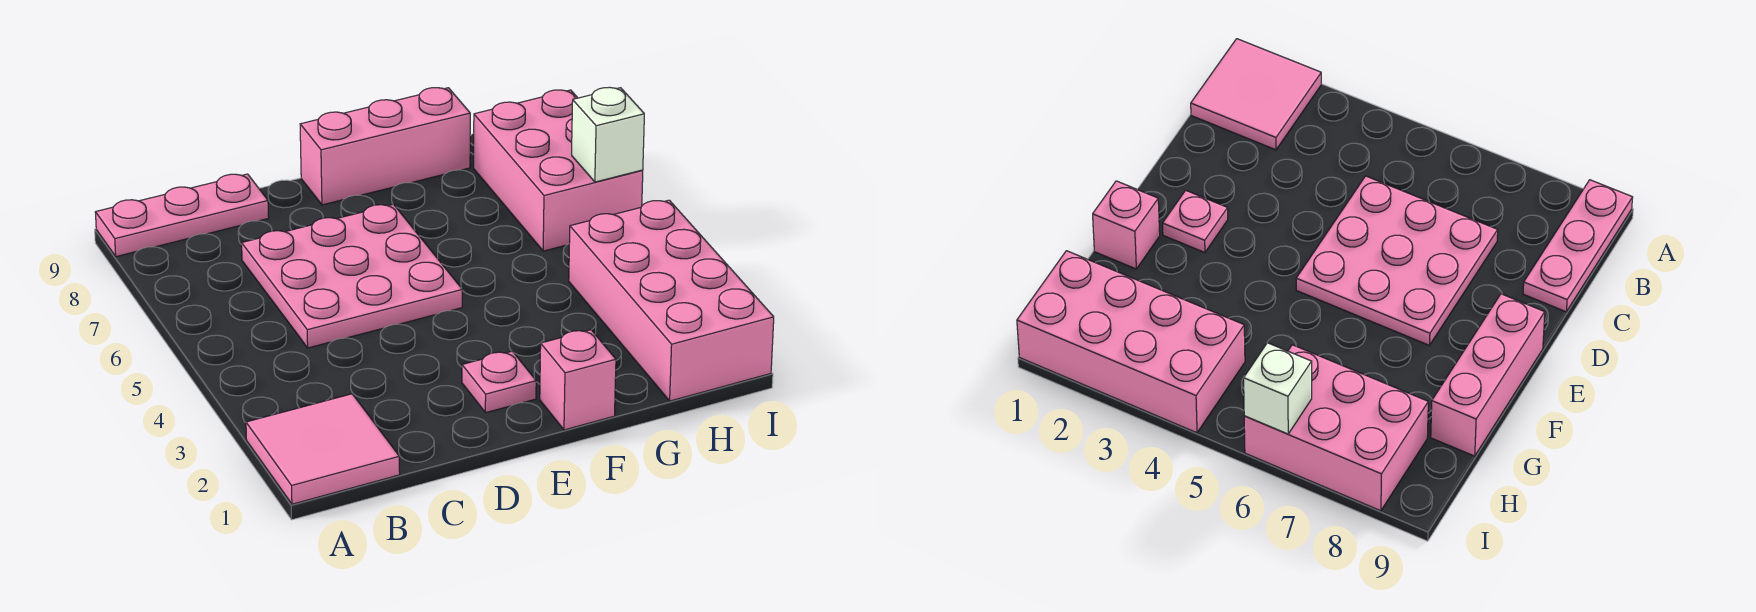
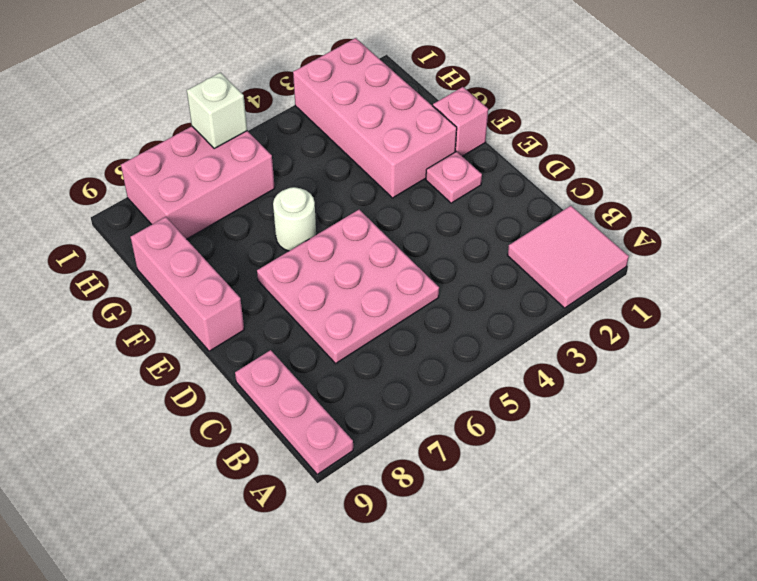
none -> white 1x1 round brick [273,187,316,251]
pink 2x4 brick [569,200,774,401] -> pink 2x4 brick turned to [293,38,457,198]

